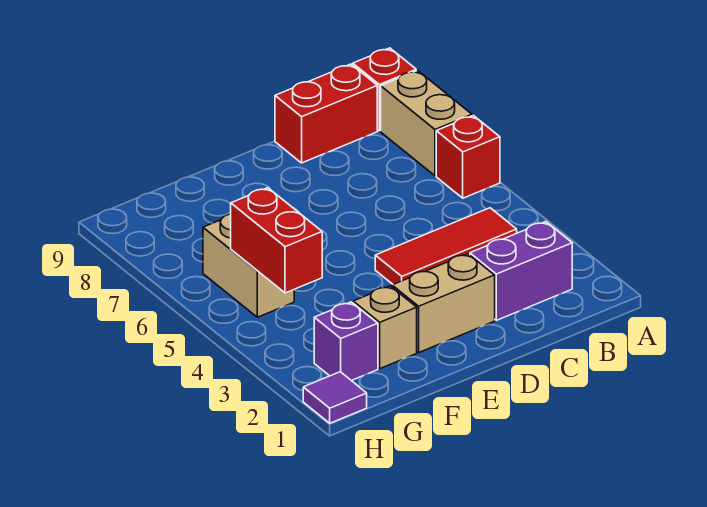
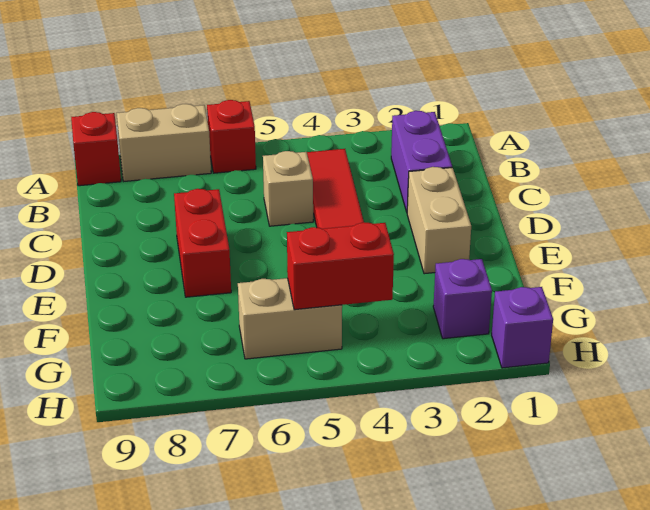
red 1x2 brick [275,64,377,163] -> red 1x2 brick moved to [174,189,231,297]
tan 1x1 brick [353,286,417,369] -> tan 1x1 brick moved to [263,151,313,226]
purple 1x1 tile [303,372,367,423] -> purple 1x1 brick [492,287,553,368]

